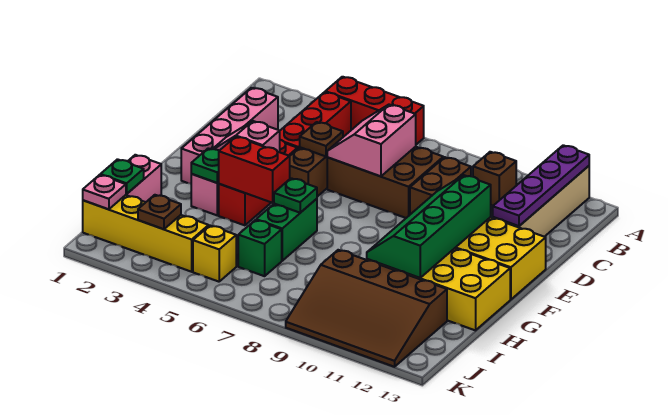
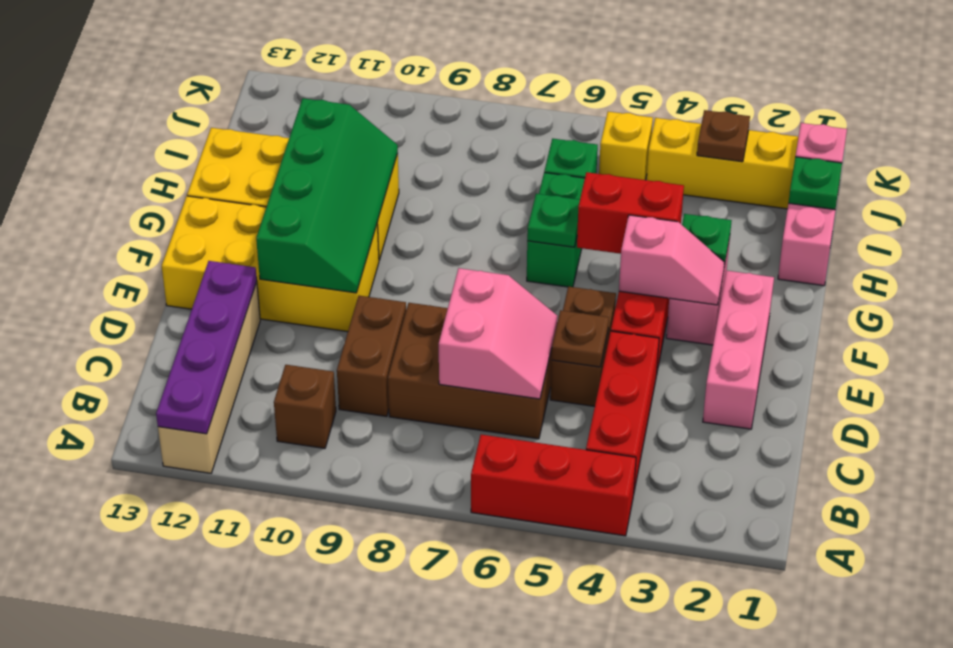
pink 1x4 brick [181,88,278,184] -> pink 1x3 brick [703,271,774,429]
brown 3x4 slope [286,250,447,367] -> none

